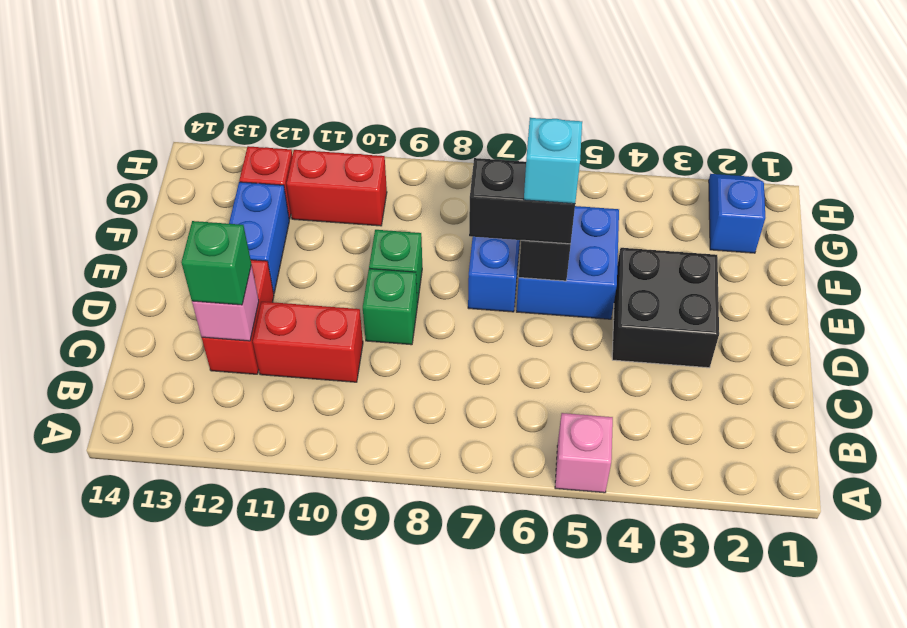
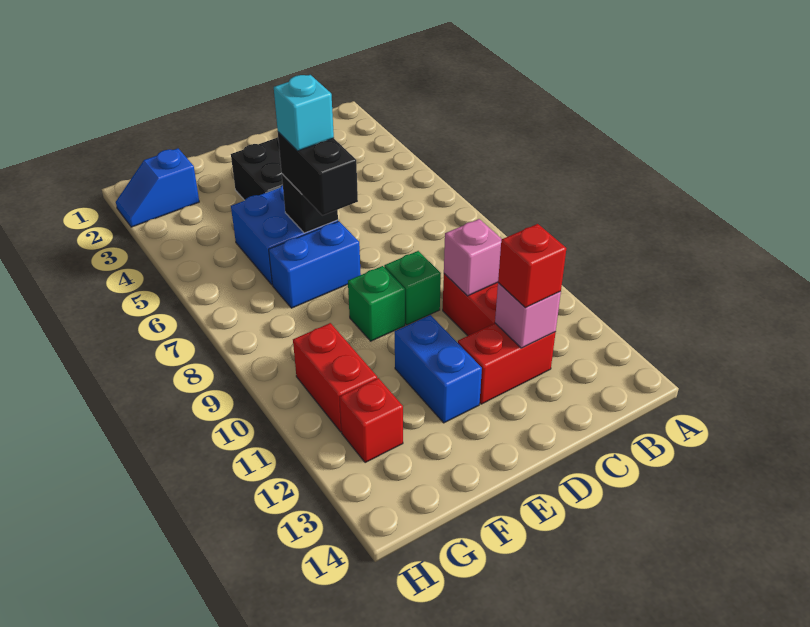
pink 1x1 brick [555,413,613,493] -> pink 1x1 brick moved to [444,219,502,296]
green 1x1 brick [181,221,251,305] -> red 1x1 brick [498,224,566,308]
blue 1x2 brick [229,182,289,293] -> blue 1x2 brick turned to [395,315,482,423]

